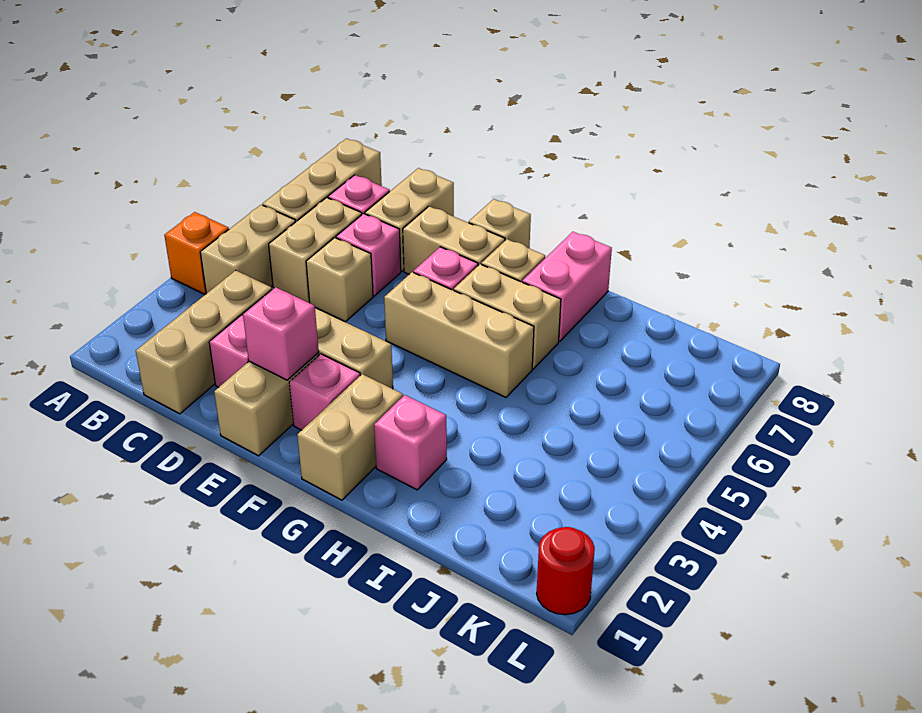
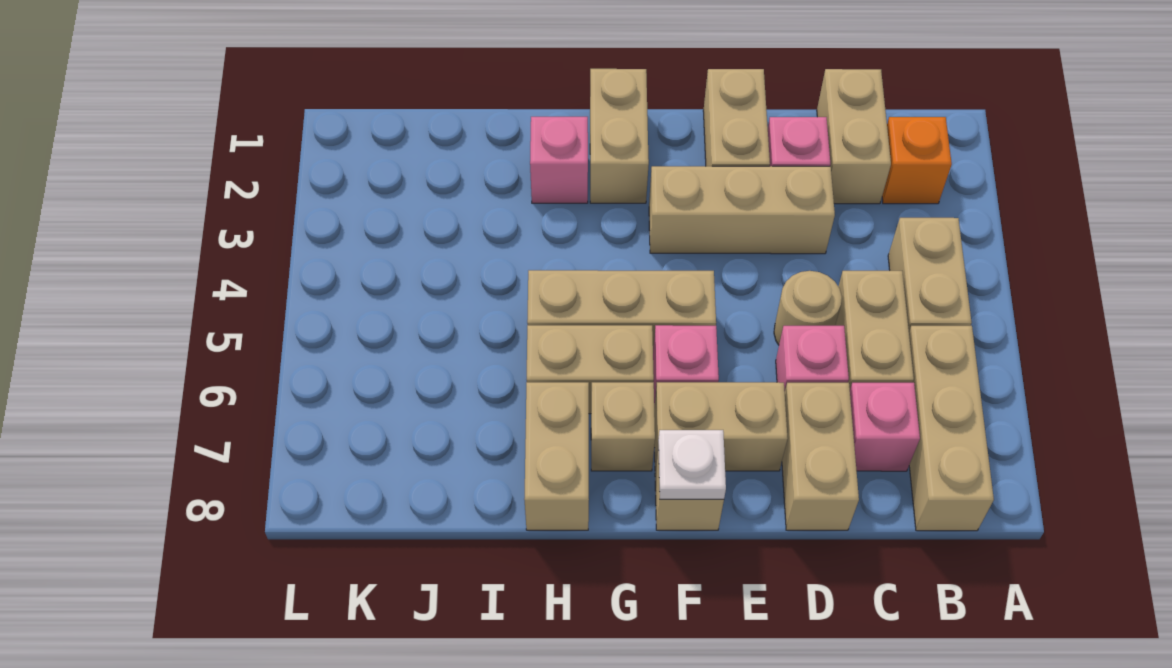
orange 1x1 brick [164,212,229,294] -> orange 1x1 brick moved to [882,117,952,204]
tan 1x3 brick [136,270,272,414] -> tan 1x2 brick [817,69,891,204]
tan 1x1 brick [306,238,373,322] -> tan 1x1 round brick [774,271,842,345]
pink 1x1 brick [243,287,319,380] -> none
pink 1x1 brick [289,354,360,430] -> none
none -> white 1x1 plate [658,430,726,499]
pink 1x2 brick [522,232,612,342] -> tan 1x2 brick [524,382,589,530]
red 1x1 round brick [537,527,595,615] -> none

